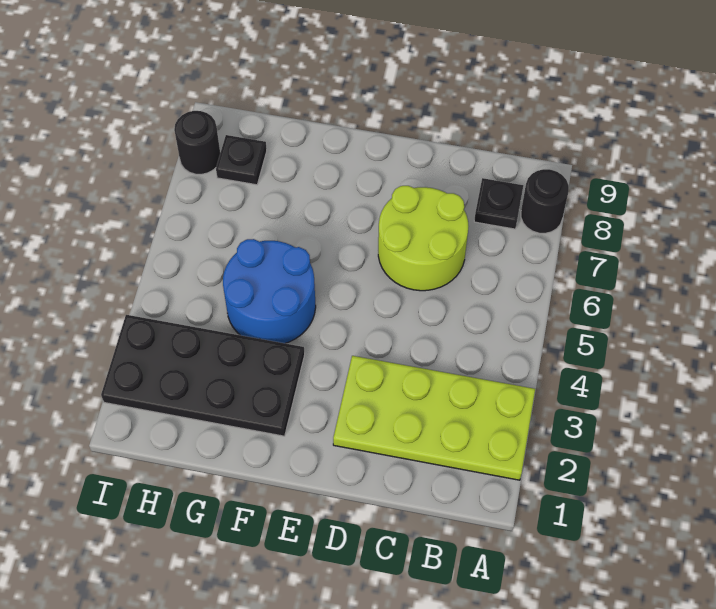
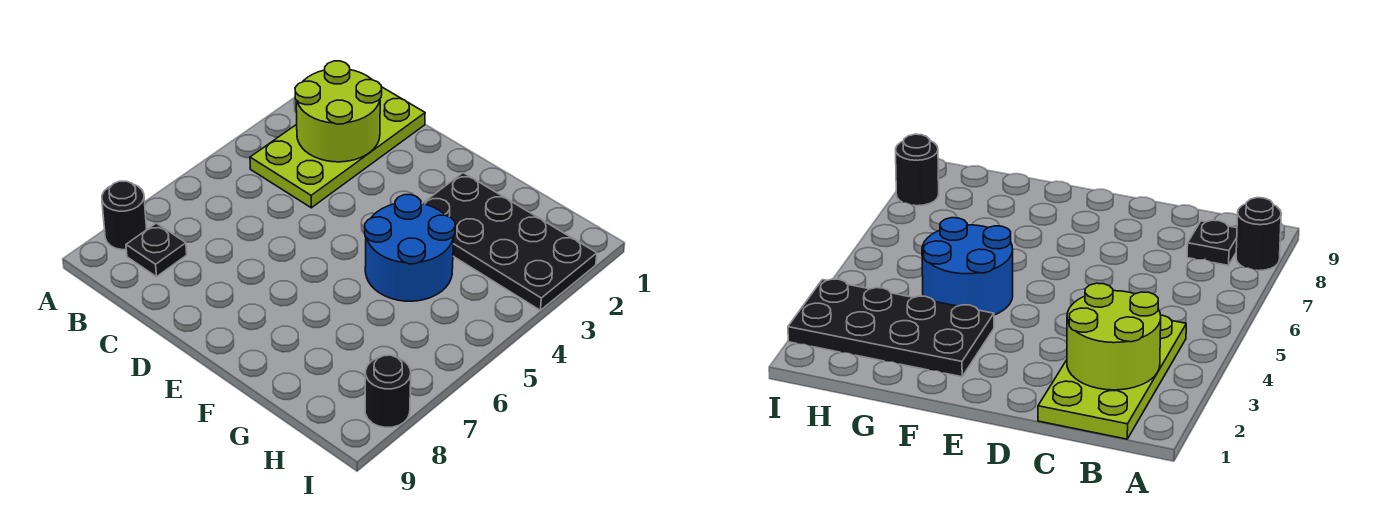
lime 2x4 plate [333,356,535,480] -> lime 2x4 plate turned to [250,87,425,208]
lime 2x2 round brick [378,186,469,291] -> lime 2x2 round brick moved to [295,61,382,162]
black 1x1 plate [216,135,267,185] -> none

